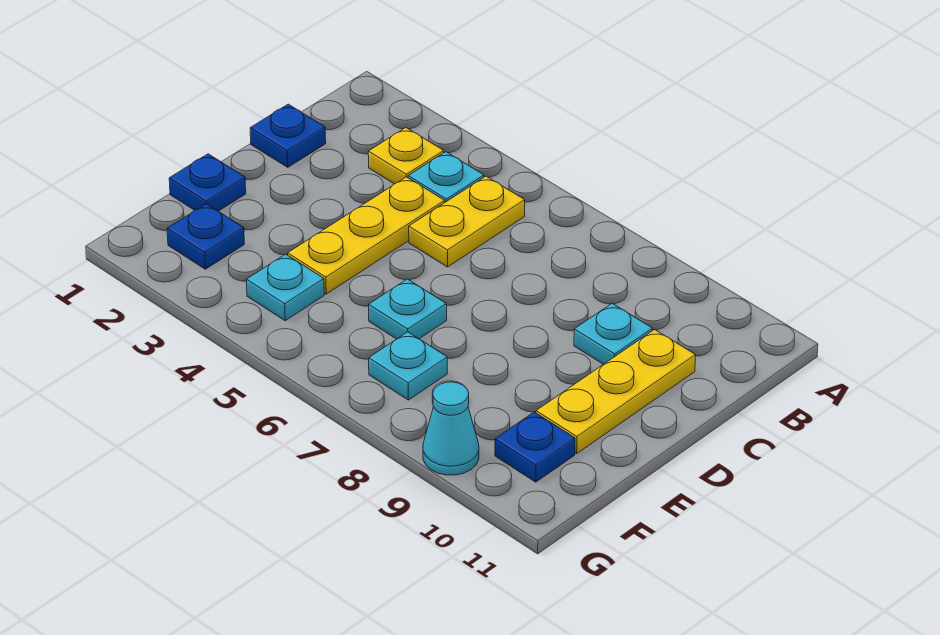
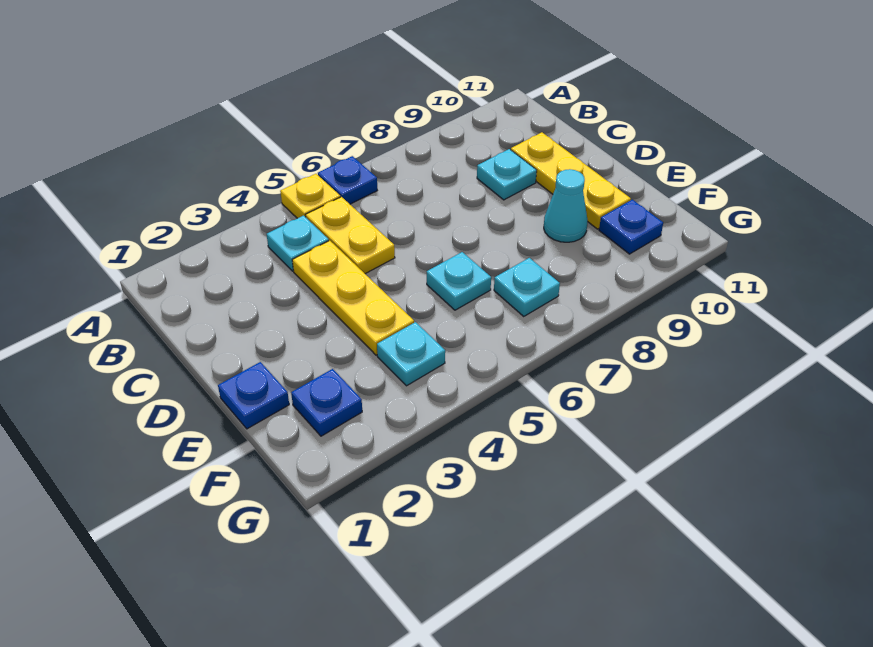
yellow 1x1 plate [368,128,444,184] -> yellow 1x1 plate moved to [280,174,340,218]
blue 1x1 plate [250,104,326,167] -> blue 1x1 plate moved to [318,156,377,204]
cyan 1x1 cone [423,382,479,475] -> cyan 1x1 cone moved to [544,169,588,242]

